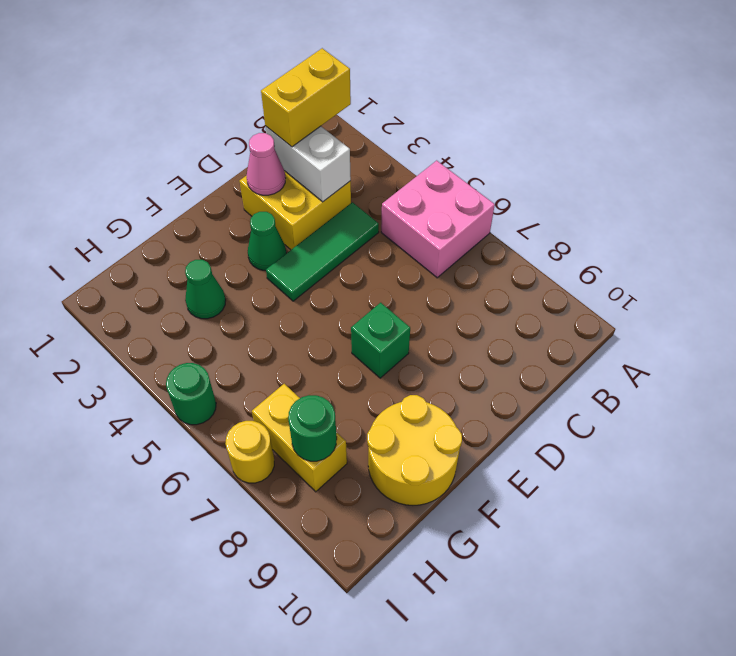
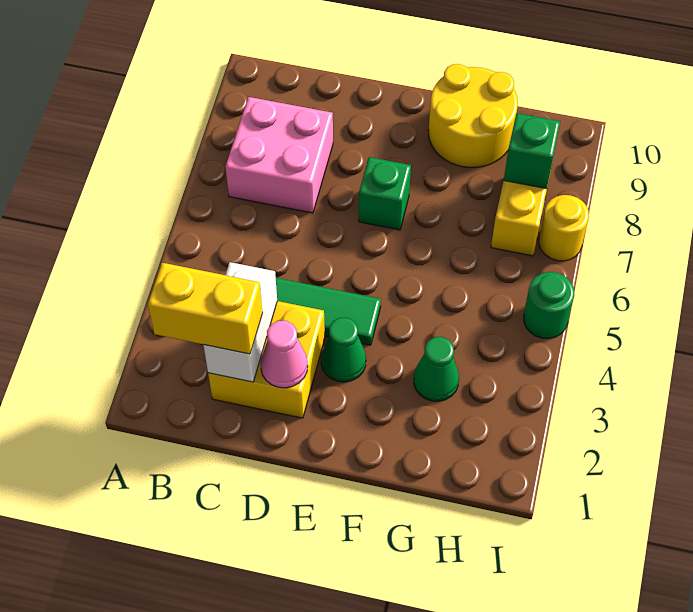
pink 2x2 brick [381,160,495,278] -> pink 2x2 brick moved to [225,97,333,213]
green 1x1 round brick [288,395,337,461] -> green 1x1 brick [504,113,560,189]

